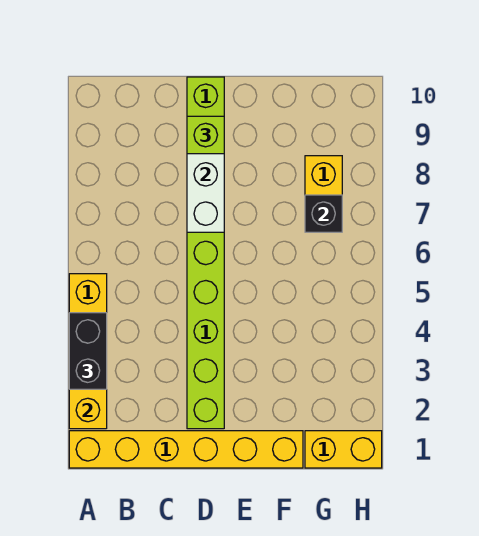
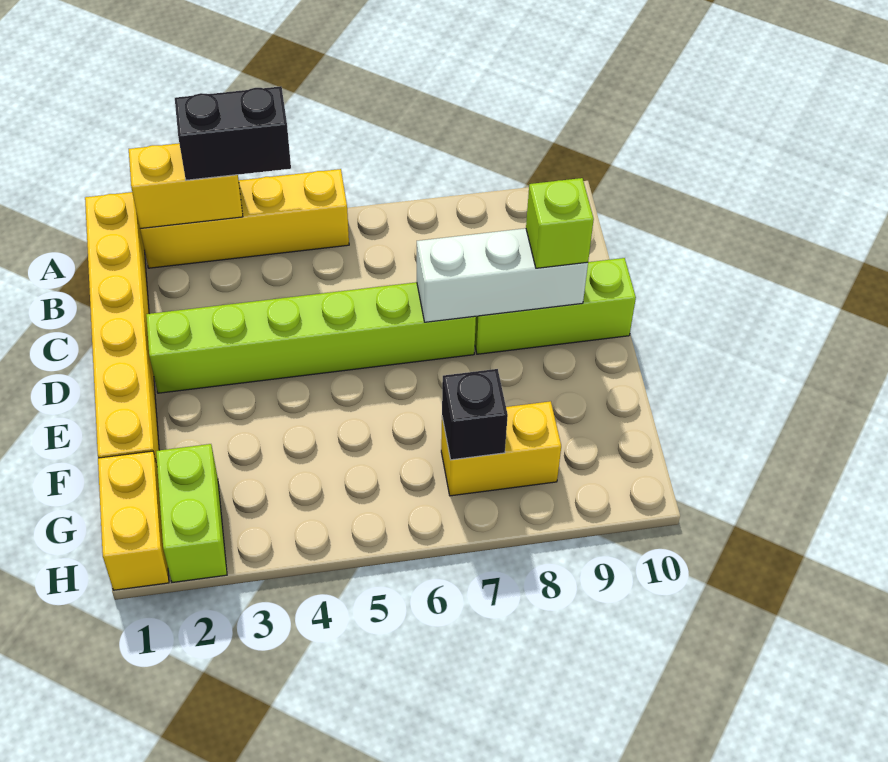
none -> lime 1x2 brick [156,444,227,582]

